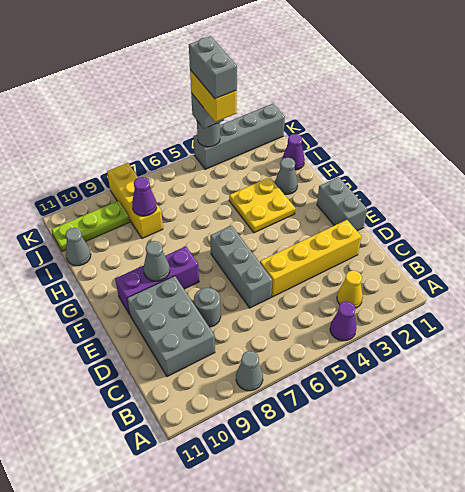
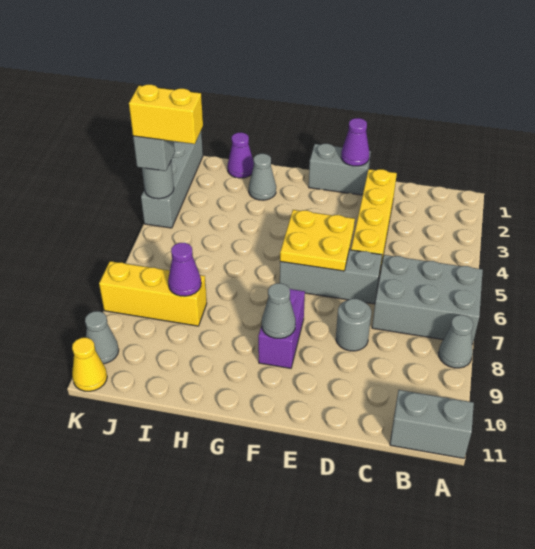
purple 1x1 cone [330,302,356,341] -> purple 1x1 cone moved to [341,118,370,166]
yellow 1x1 cone [337,271,363,308] -> yellow 1x1 cone moved to [72,338,107,391]
grey 2x3 brick [127,276,215,377] -> grey 2x3 brick moved to [372,255,483,344]
purple 1x3 brick [115,246,199,314] -> purple 1x2 brick [258,289,305,368]
yellow 2x2 plate [229,177,295,233] -> yellow 2x2 plate moved to [280,210,355,271]
grey 1x1 cone [65,228,91,266] -> grey 1x1 cone moved to [85,311,119,364]
grey 1x2 brick [189,36,237,99] -> grey 1x2 brick moved to [390,390,474,458]
lime 1x3 plate [51,201,130,252] -> none

